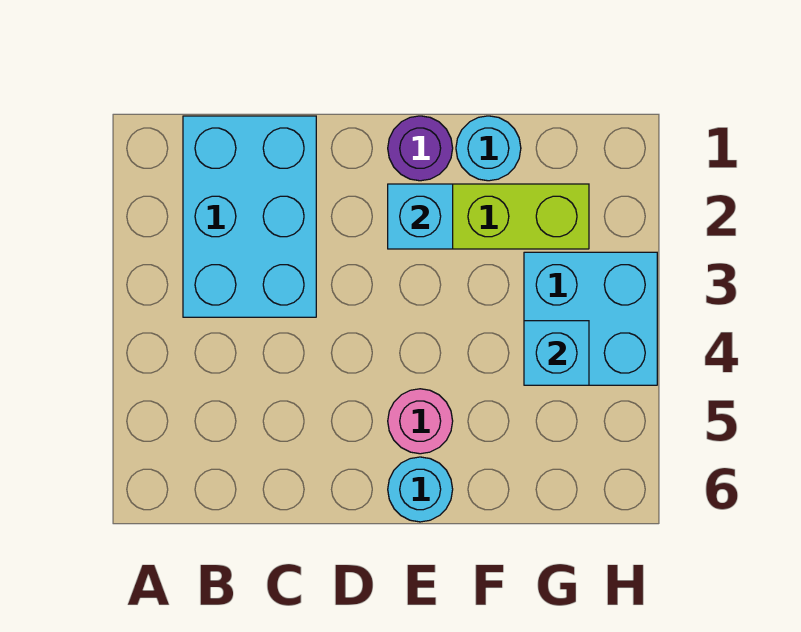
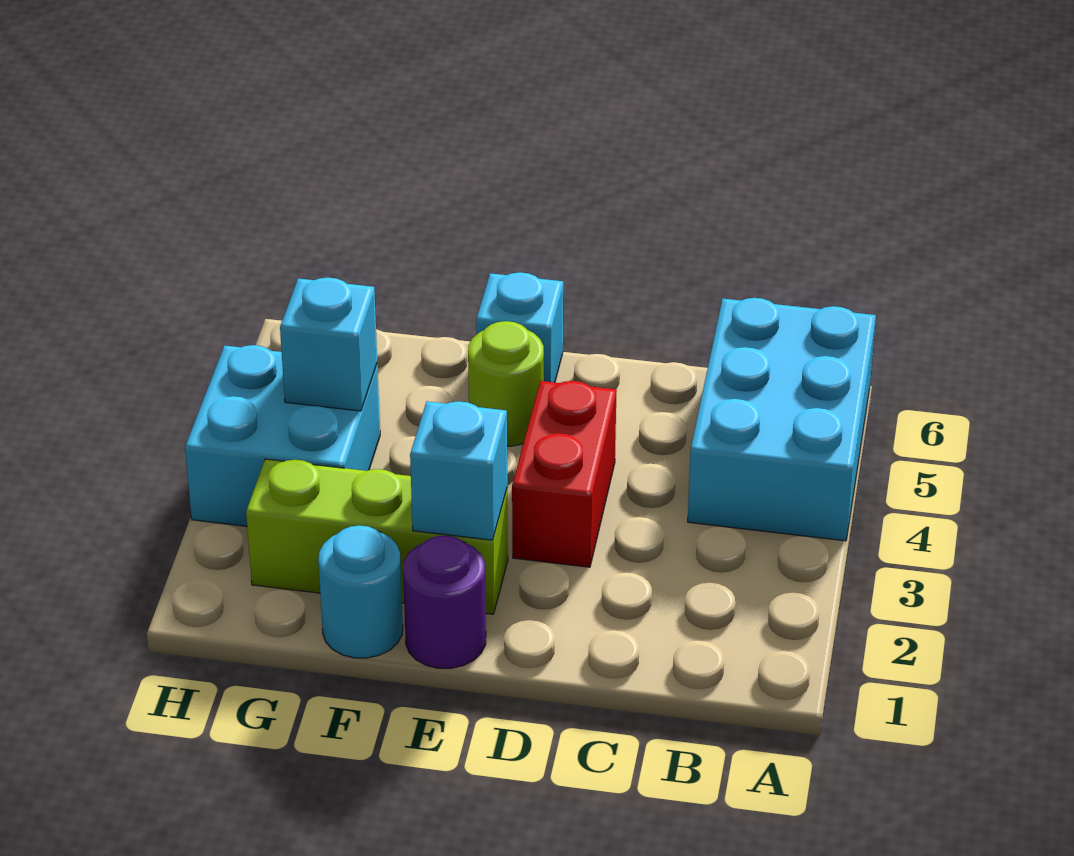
cyan 2x3 brick [183,116,316,317] -> cyan 2x3 brick moved to [688,298,876,541]
none -> red 1x2 brick [512,381,617,567]
pink 1x1 round brick [388,389,453,454] -> lime 1x1 round brick [468,321,544,446]
cyan 1x1 round brick [388,457,453,522] -> cyan 1x1 brick [476,272,563,383]

